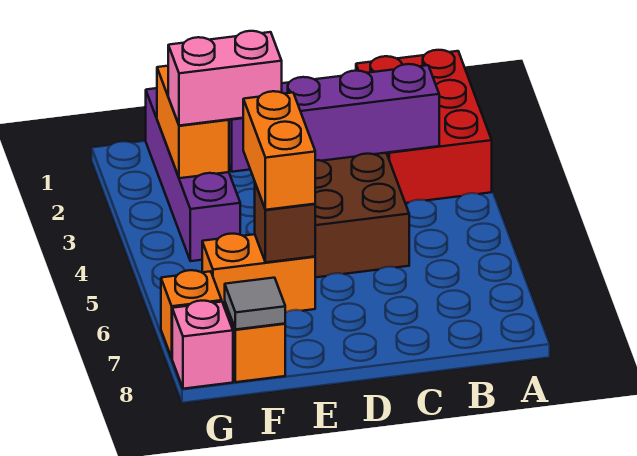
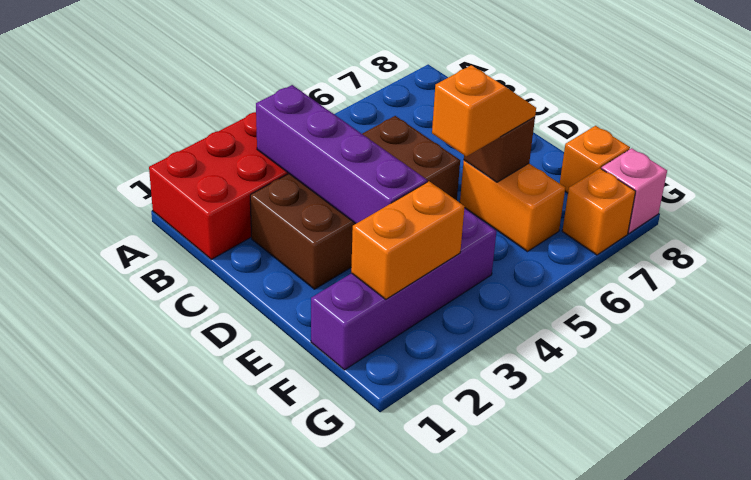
pink 1x2 brick [168,31,282,126] -> none
orange 1x2 brick [243,91,315,210] -> orange 1x2 slope [432,65,536,156]
grey 1x1 tile [225,278,285,330] -> none

